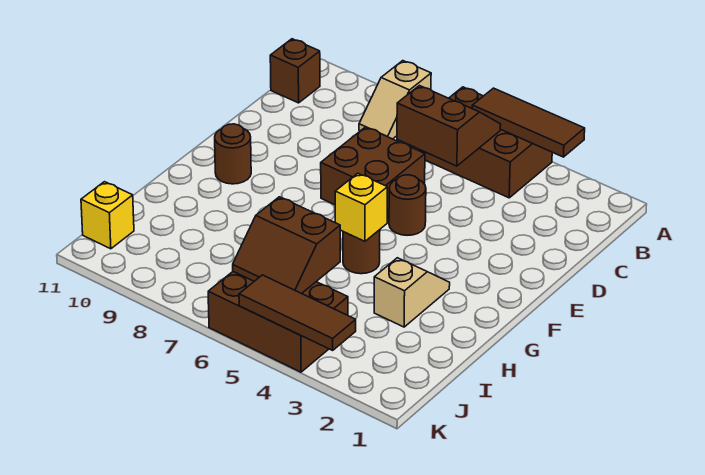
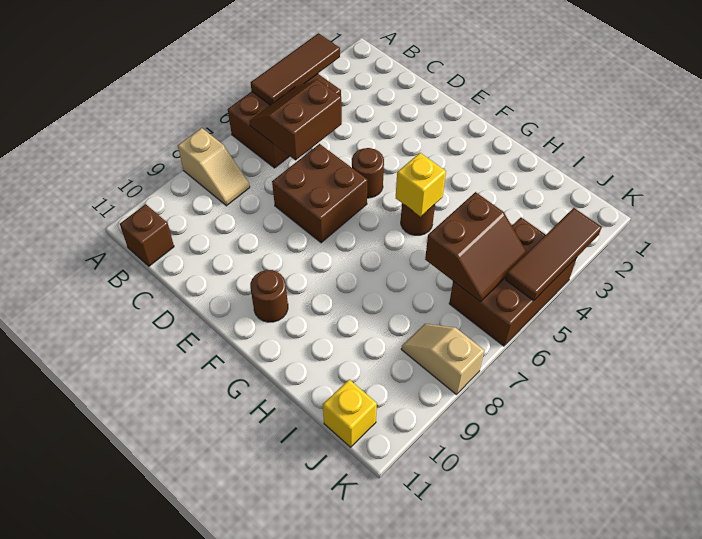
tan 1x2 slope [374,258,450,327] -> tan 1x2 slope moved to [401,324,484,394]

